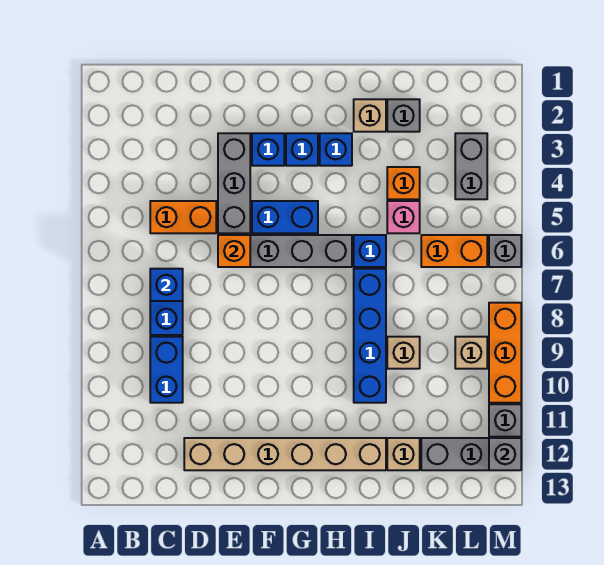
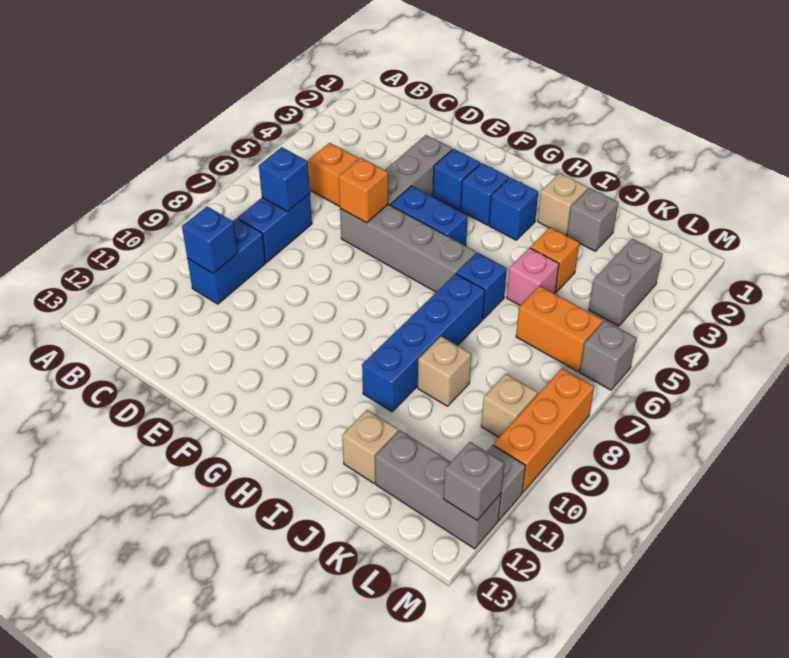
none -> blue 1x1 brick [182,207,238,274]
tan 1x6 brick [184,438,386,470] -> none

